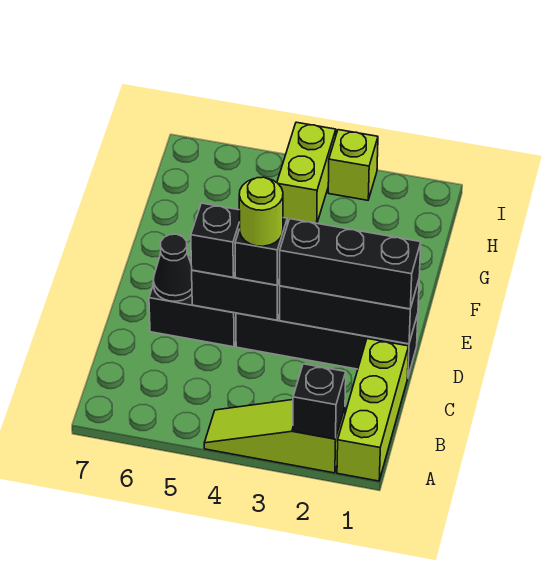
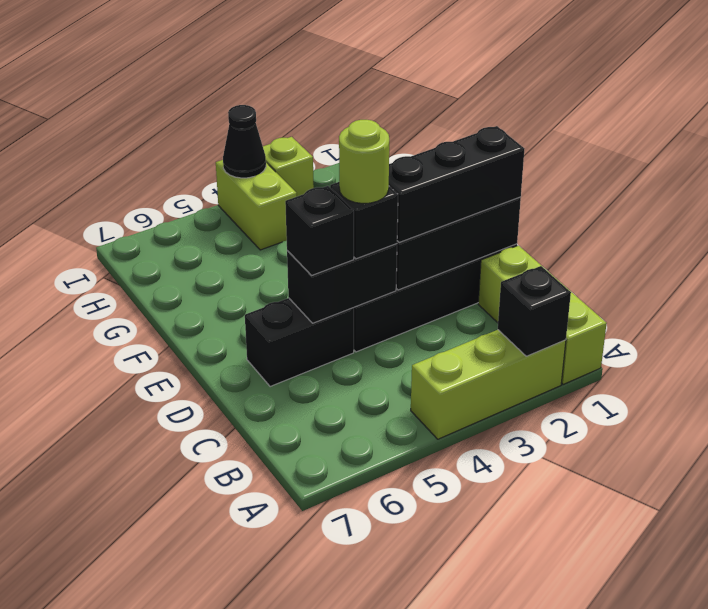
lime 1x3 slope [204,400,345,473] -> lime 1x3 brick [411,330,566,439]
black 1x1 cone [153,234,192,301] -> black 1x1 cone moved to [223,105,266,178]

